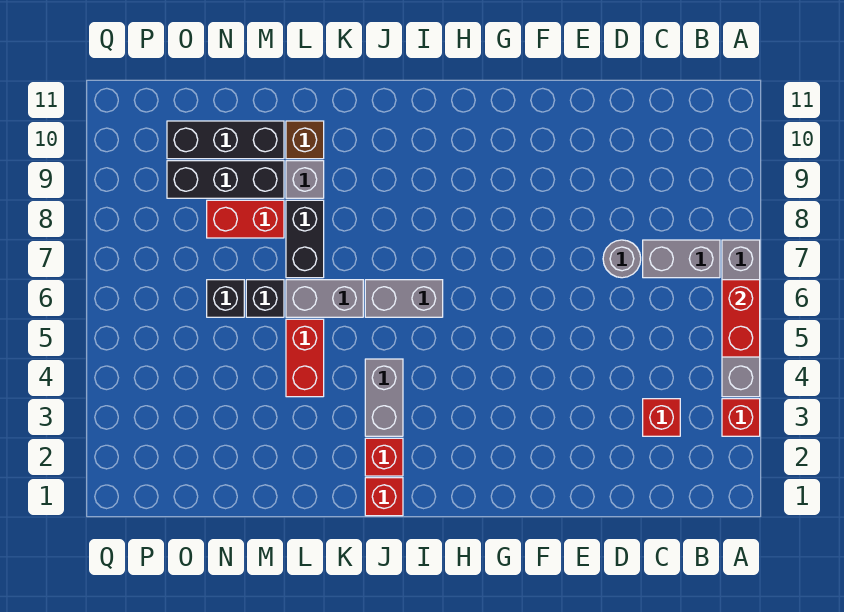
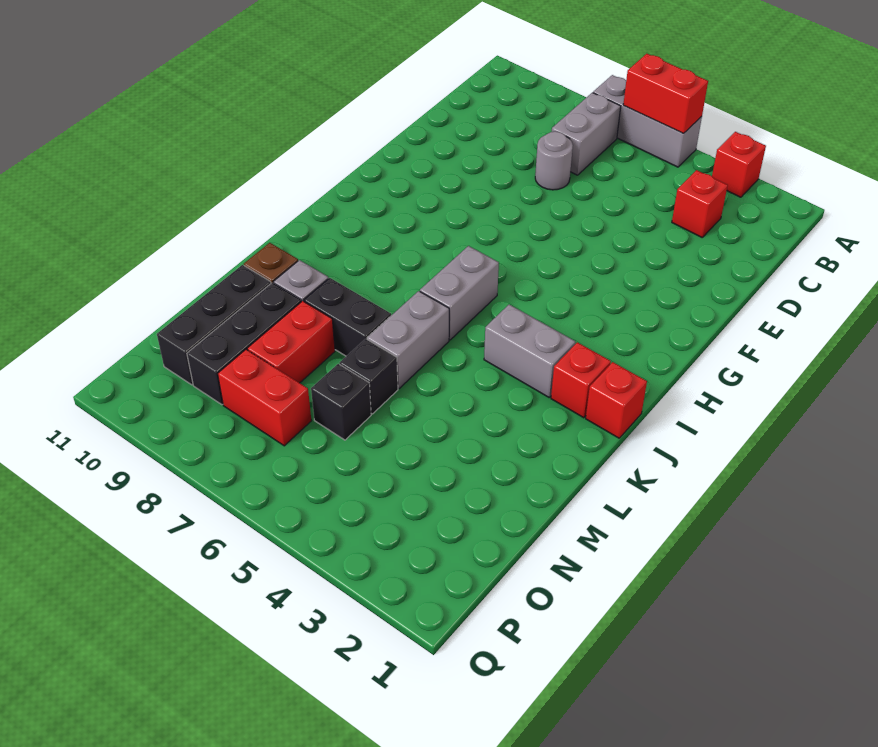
grey 1x4 brick [722,240,760,397] -> grey 1x3 brick [593,75,702,167]
red 1x2 brick [286,319,324,397] -> red 1x2 brick moved to [218,350,311,446]

